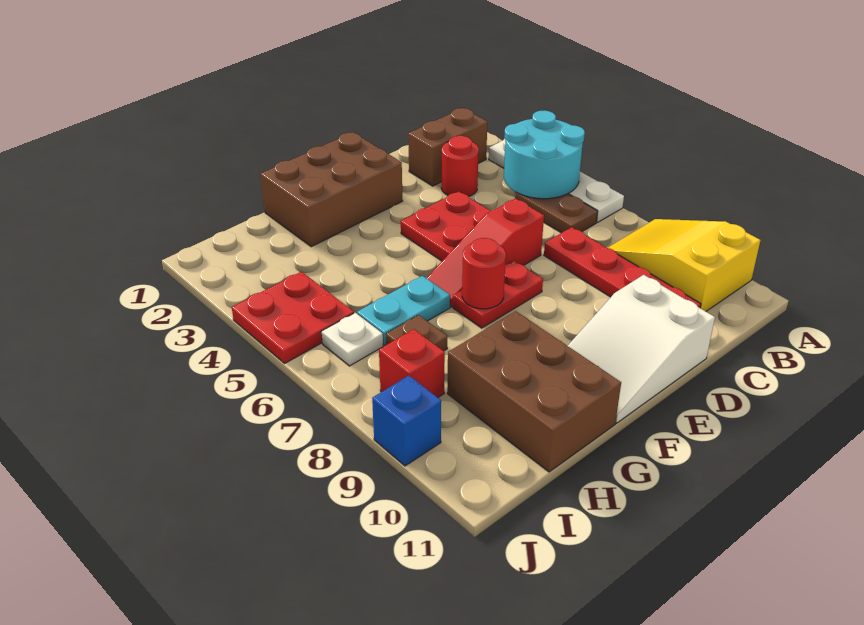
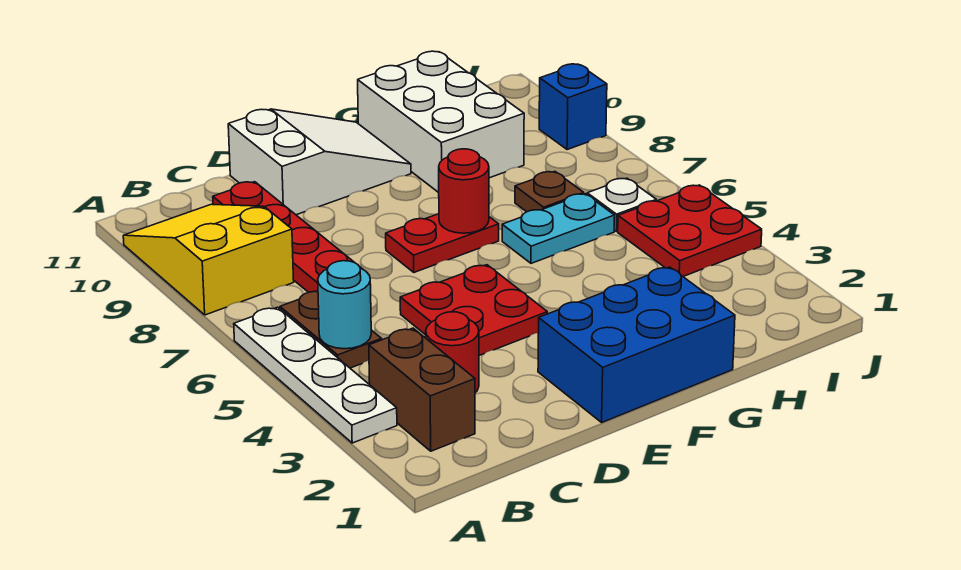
cyan 2x2 round brick [504,110,585,199] -> cyan 1x1 round brick [318,261,371,349]
yellow 2x3 slope [608,219,761,311] -> yellow 2x3 slope turned to [123,204,294,315]
brown 1x2 brick [408,108,487,186] -> brown 1x2 brick turned to [369,328,475,451]
red 1x3 slope [427,198,544,307] -> none
brown 2x3 brick [261,133,403,247] -> blue 2x3 brick [538,267,735,422]
brown 2x3 brick [447,311,621,472] -> white 2x3 brick [358,51,524,193]
red 1x1 brick [379,329,445,397] -> none

